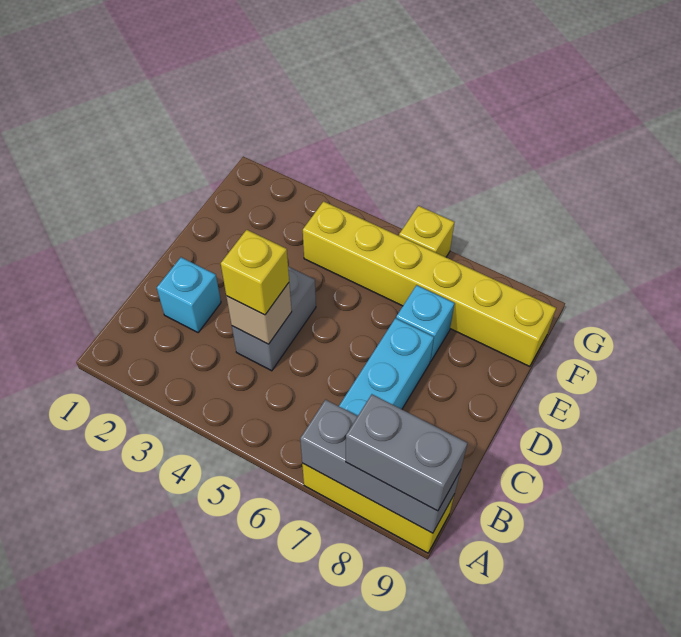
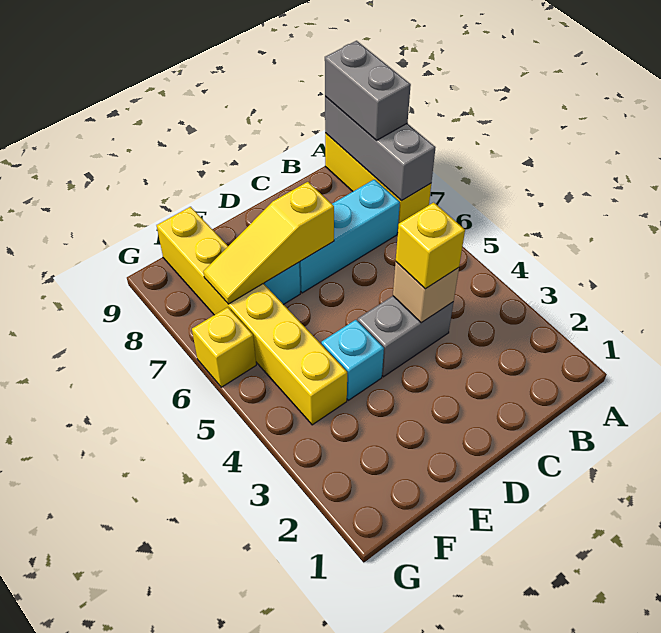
cyan 1x1 brick [157,257,221,333] -> cyan 1x1 brick moved to [321,320,384,400]
none -> yellow 1x3 slope [203,182,334,304]

